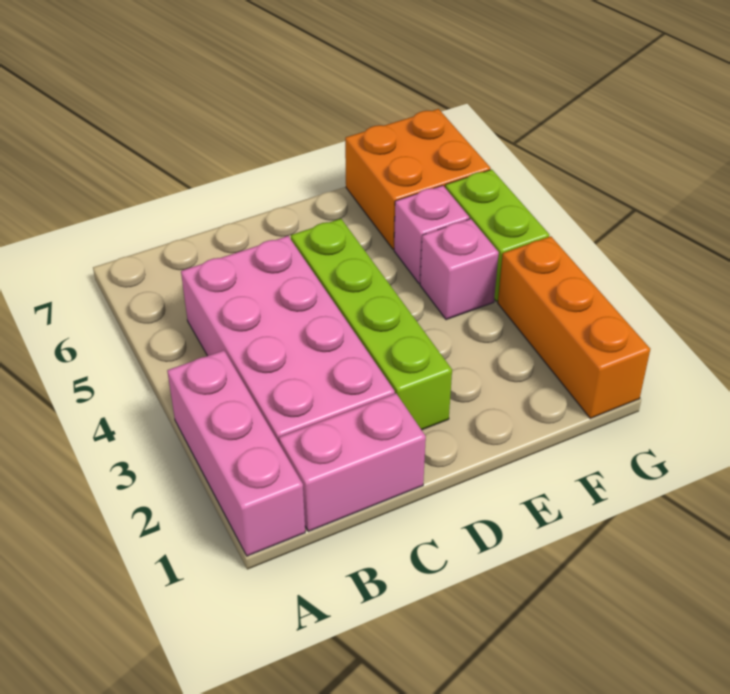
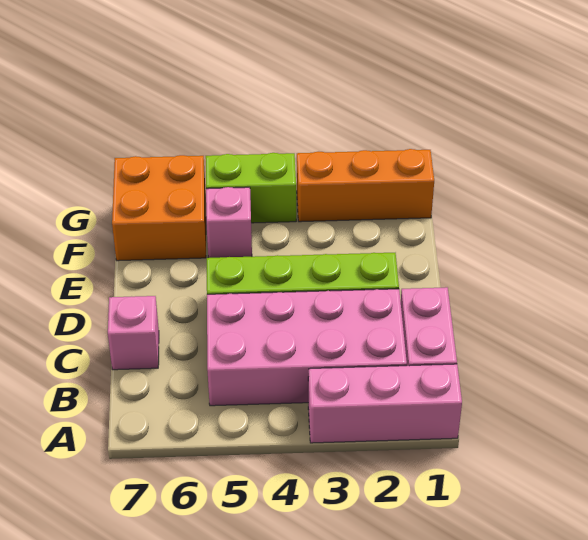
pink 1x1 brick [420,219,499,320] -> pink 1x1 brick moved to [108,296,159,370]

